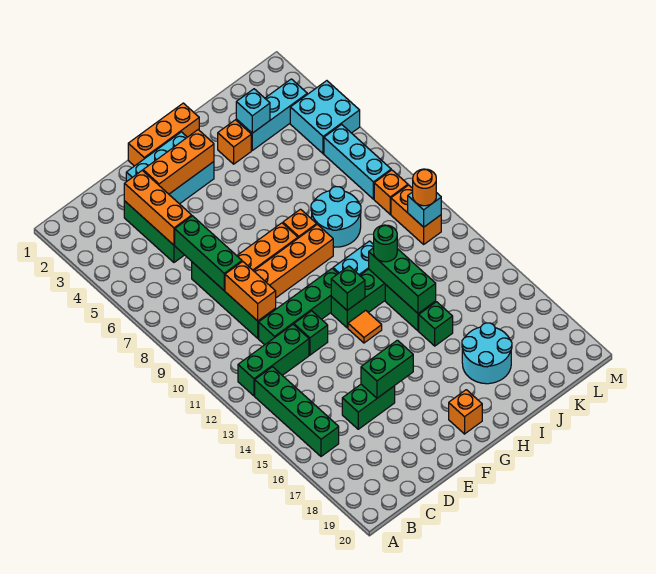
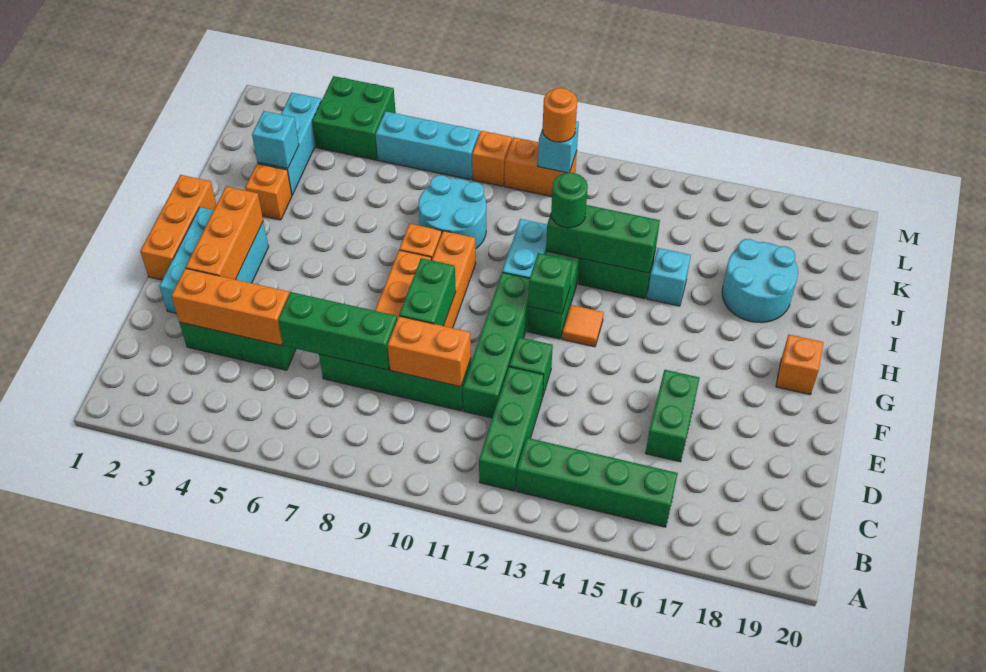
green 1x2 brick [361,340,413,398] -> green 1x2 brick moved to [399,258,456,326]
green 1x1 brick [419,302,453,346] -> cyan 1x1 brick [647,248,691,306]
cyan 2x2 brick [290,81,360,154] -> green 2x2 brick [312,76,396,160]

